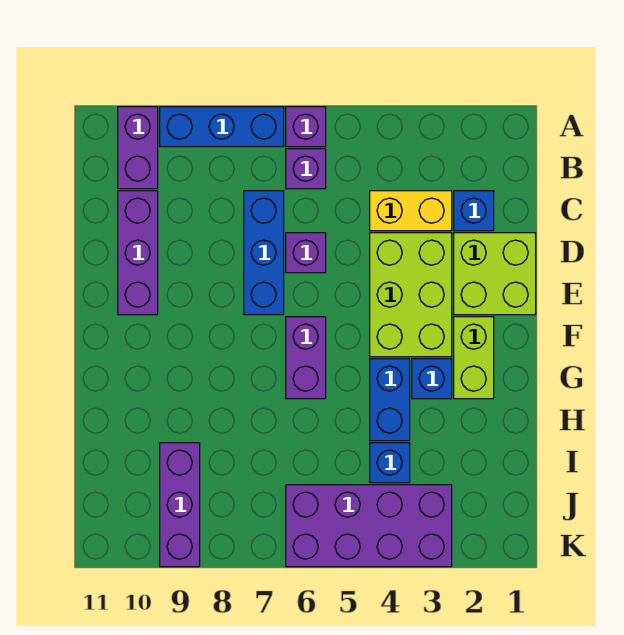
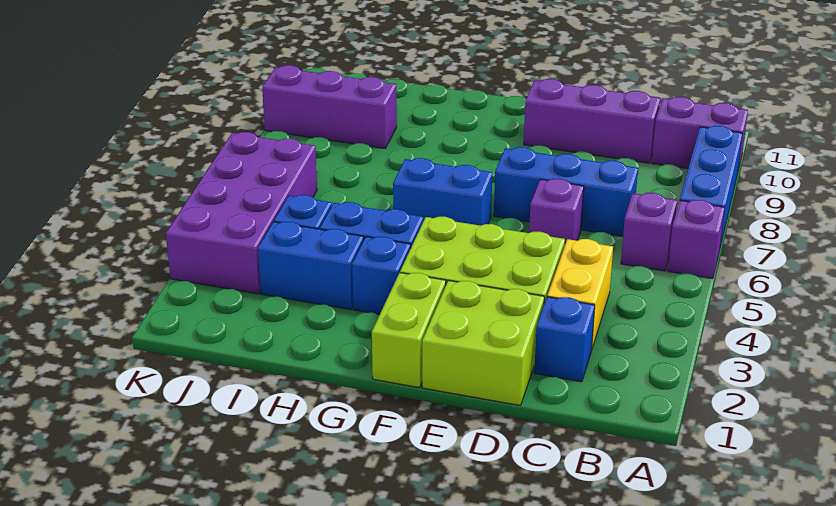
lime 1x2 brick [454,317,494,399] -> lime 1x2 brick turned to [372,273,446,388]
purple 1x2 brick [286,317,326,399] -> blue 1x2 brick [393,158,492,226]
none -> blue 1x2 brick [258,222,364,309]

